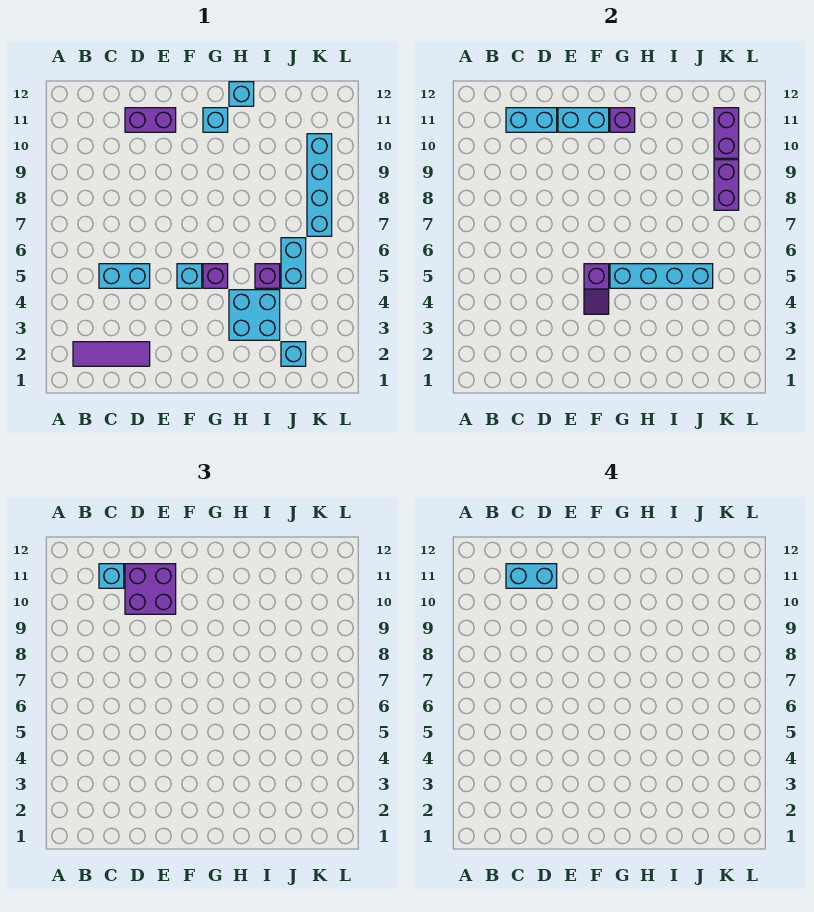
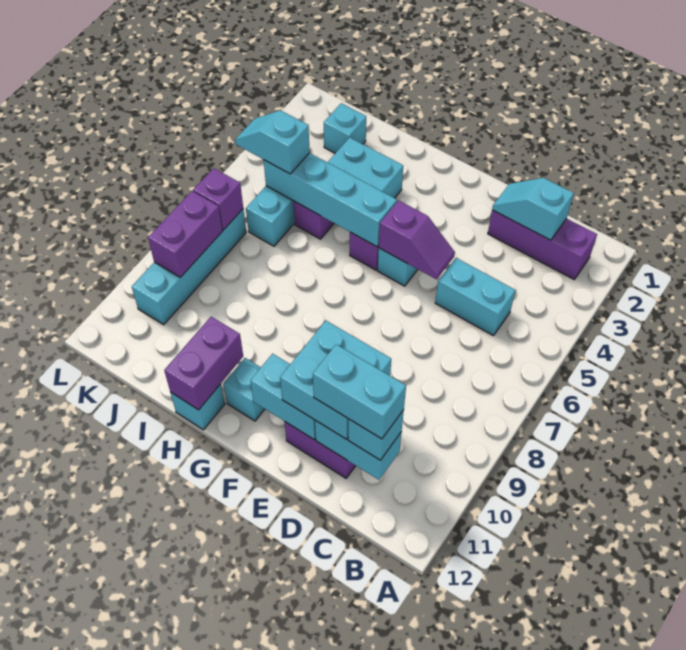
purple 1x3 tile [73,342,150,366] -> purple 1x3 brick [488,210,597,280]
none -> cyan 1x2 slope [492,178,574,240]
purple 2x2 brick [125,564,176,614] -> cyan 2x2 brick [280,321,391,439]
purple 1x2 slope [584,264,609,314] -> purple 1x2 slope turned to [378,200,455,279]
purple 1x1 brick [610,108,635,132] -> purple 1x1 brick moved to [193,168,243,230]
none -> cyan 1x2 slope [235,110,310,174]
purple 1x2 brick [714,108,739,158] -> purple 1x2 brick moved to [164,317,243,410]

